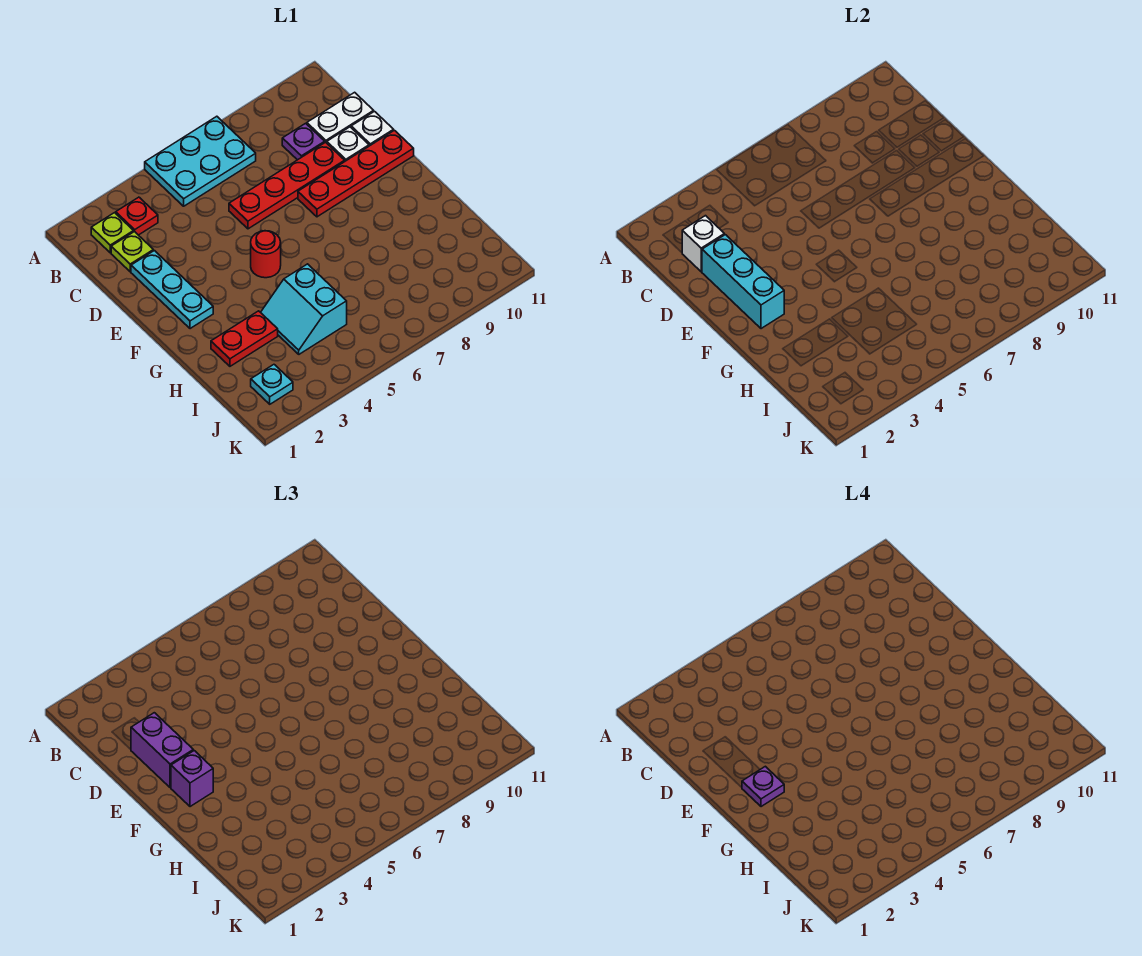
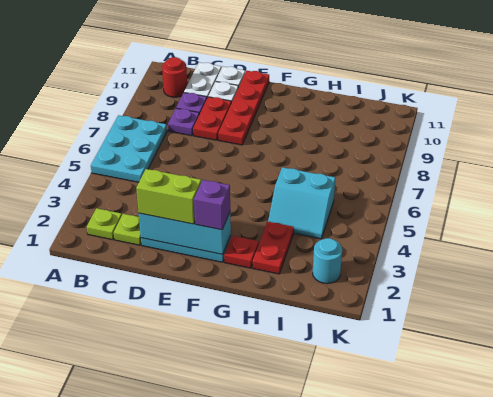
red 1x1 plate [116,197,158,235] -> red 1x1 plate moved to [224,236,259,268]
white 1x1 brick [682,216,724,272] -> none
purple 1x2 brick [131,713,193,788] -> lime 1x2 brick [136,169,201,224]
red 1x4 plate [229,142,345,229] -> red 1x2 plate [193,97,231,140]
purple 1x1 plate [742,766,784,807] -> purple 1x1 plate moved to [168,108,199,136]
red 1x1 round brick [251,231,281,278] -> red 1x1 round brick moved to [162,57,187,97]
cyan 1x1 plate [251,365,293,404] -> cyan 1x1 round brick [313,238,342,284]

